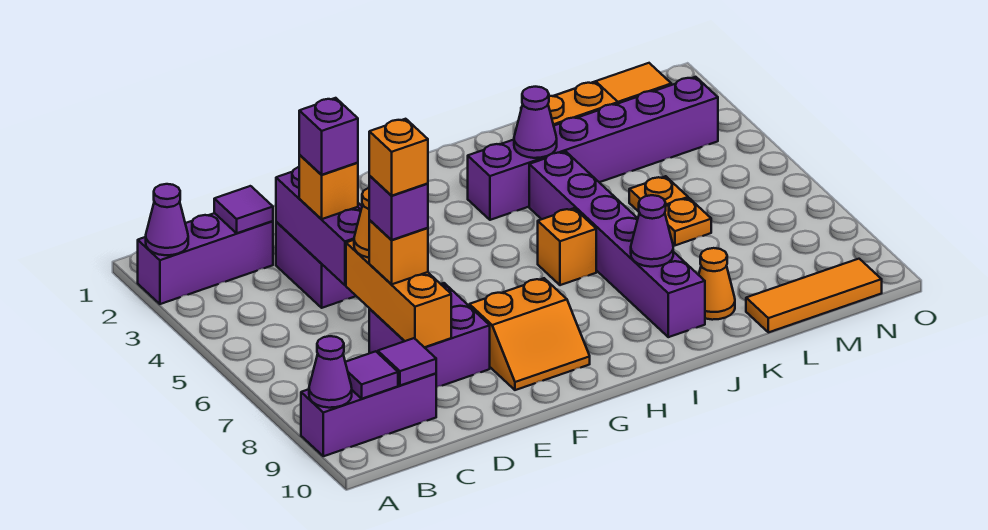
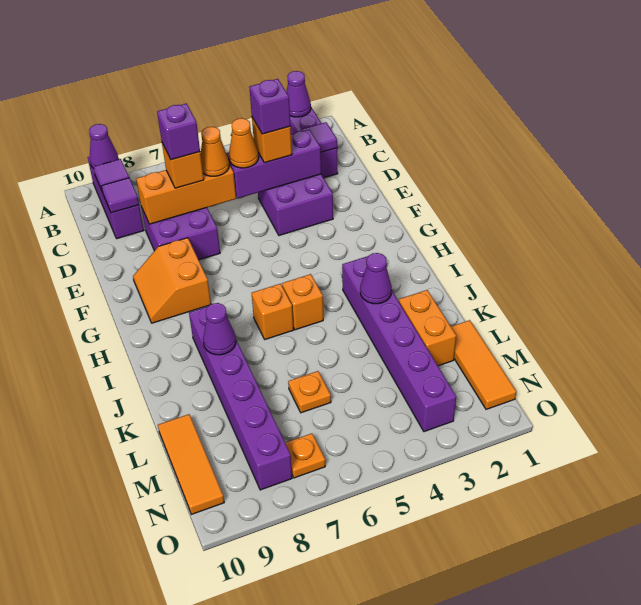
orange 1x1 brick [369,119,428,196] -> orange 1x1 brick moved to [282,274,323,330]
purple 1x6 brick [529,152,705,337] -> purple 1x6 brick turned to [189,307,292,490]
orange 1x1 cone [699,248,735,320] -> orange 1x1 cone moved to [229,118,259,168]
orange 1x1 plate [629,176,688,212] -> orange 1x1 plate moved to [285,433,325,478]

